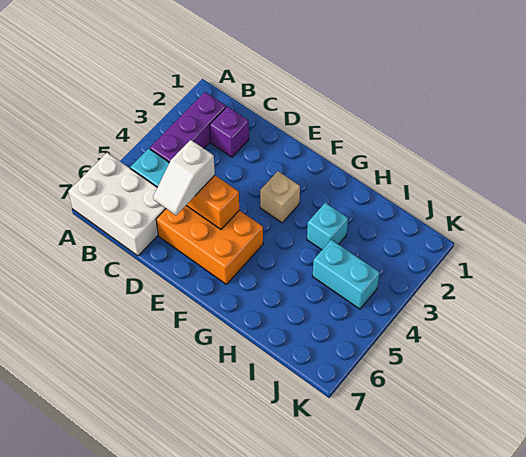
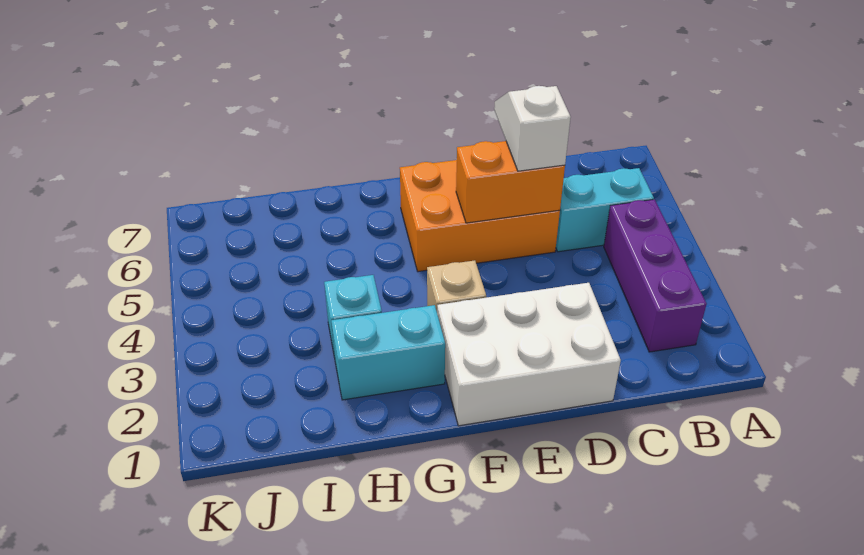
white 2x3 brick [68,153,166,256] -> white 2x3 brick moved to [437,283,621,426]
purple 1x1 brick [210,107,249,157] -> none
cyan 1x2 brick [313,240,380,309] -> cyan 1x2 brick moved to [331,305,445,400]

